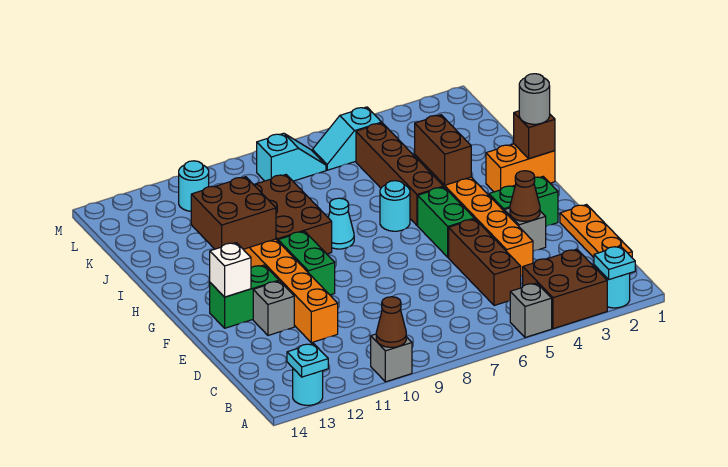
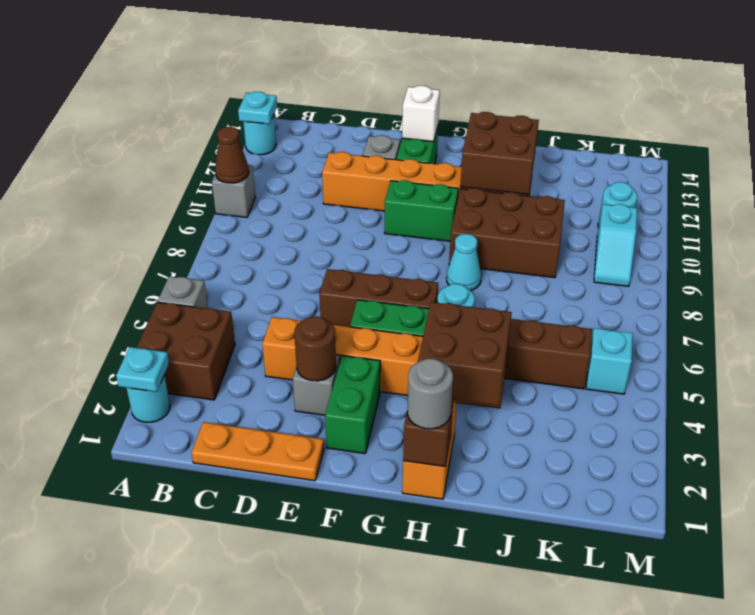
brown 1x3 brick [449,219,521,306] -> brown 1x3 brick moved to [319,269,438,327]
brown 1x1 cone [510,171,540,221] -> brown 1x1 round brick [294,316,336,381]
brown 1x2 brick [415,115,471,185] -> brown 2x2 brick [418,302,512,406]
cyan 1x2 slope [257,133,326,181] -> cyan 1x2 slope moved to [594,204,637,286]

